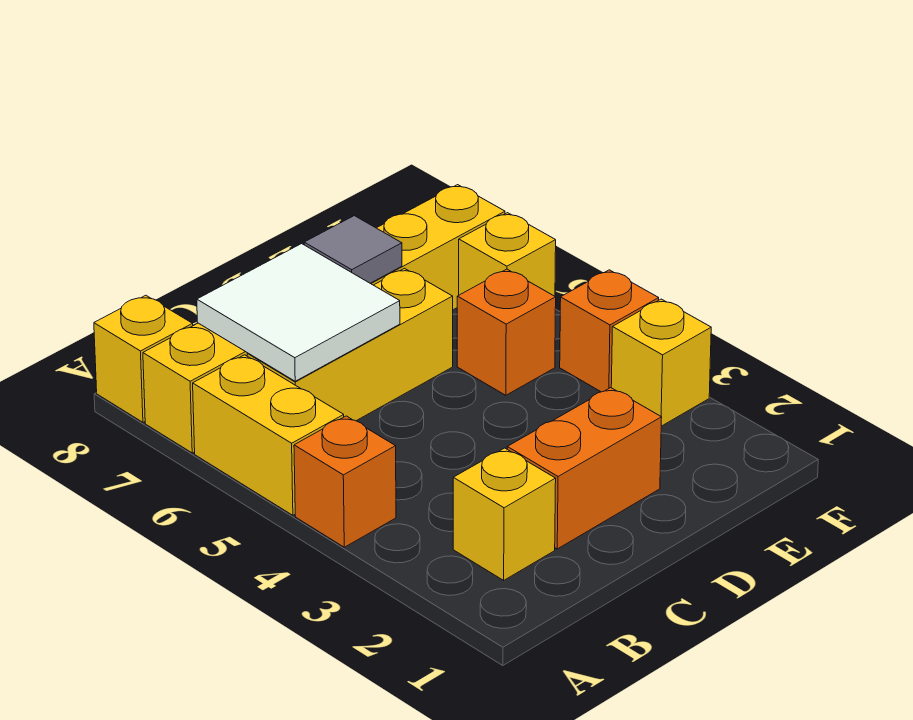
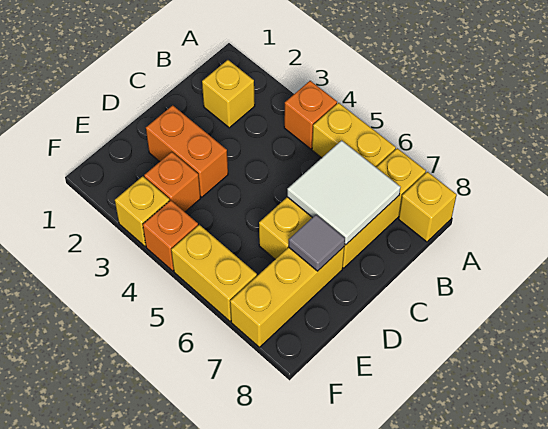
orange 1x2 brick [507,388,662,549] -> orange 1x2 brick turned to [146,105,228,197]
orange 1x1 brick [457,269,556,395] -> orange 1x1 brick moved to [144,152,200,212]
yellow 1x1 brick [459,213,556,296] -> yellow 1x2 brick [171,225,257,321]

